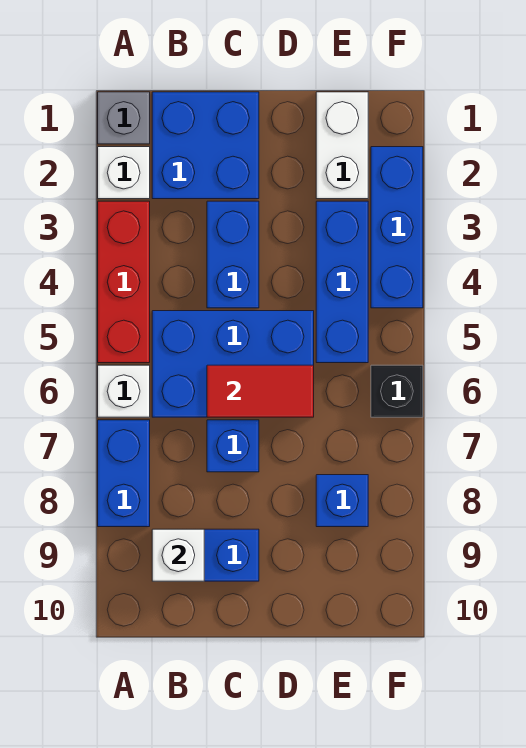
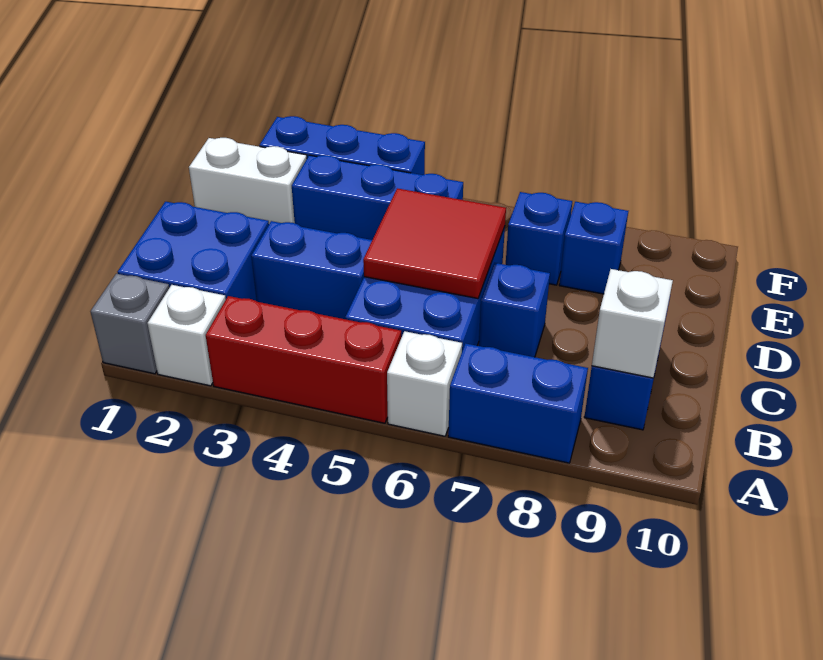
red 1x2 tile [207,365,314,417] -> red 2x2 tile [363,188,506,299]
none -> blue 1x1 brick [506,192,572,285]
black 1x1 brick [371,365,423,417] -> none

